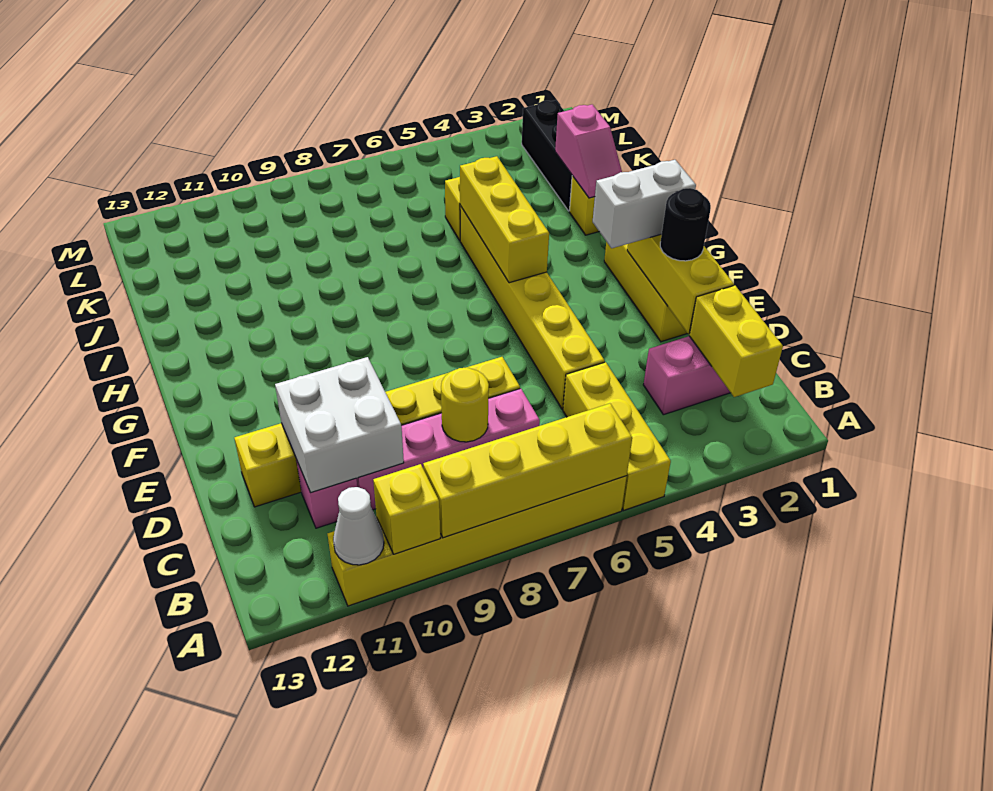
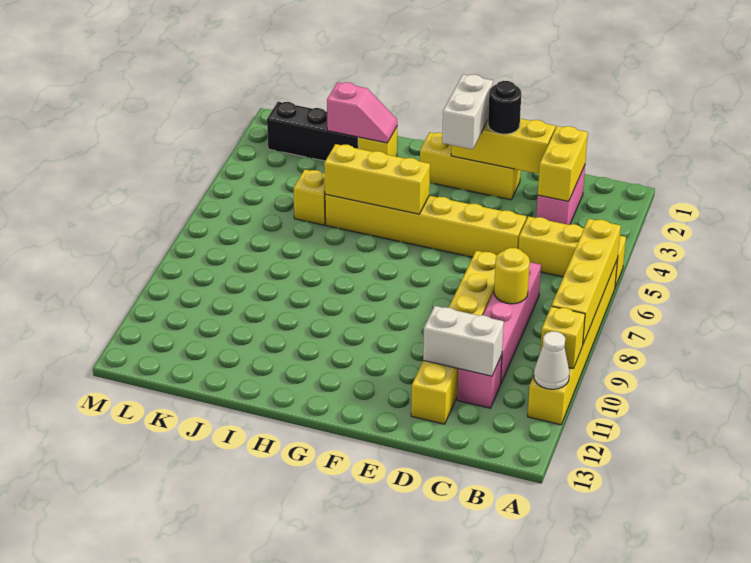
yellow 1x2 brick [689,285,783,397] -> yellow 1x2 brick turned to [538,126,588,201]
white 2x2 brick [275,357,404,493] -> white 1x2 brick [423,306,504,376]

